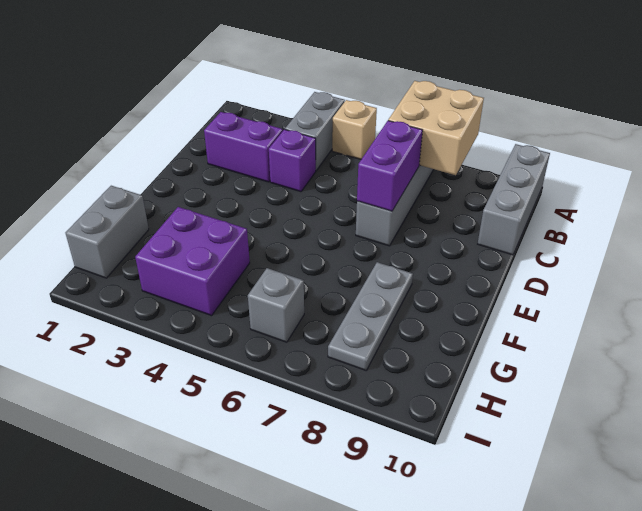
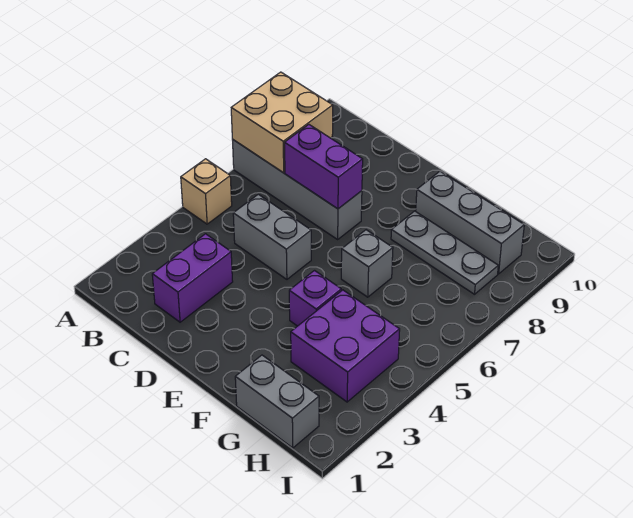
grey 1x2 brick [285,92,345,170] -> grey 1x2 brick moved to [233,194,311,279]
grey 1x3 brick [478,144,550,255] -> grey 1x3 brick moved to [416,171,524,274]
purple 1x1 brick [269,129,316,192] -> purple 1x1 brick moved to [289,271,341,326]
grey 1x1 brick [248,268,304,342] -> grey 1x1 brick moved to [341,230,393,297]

